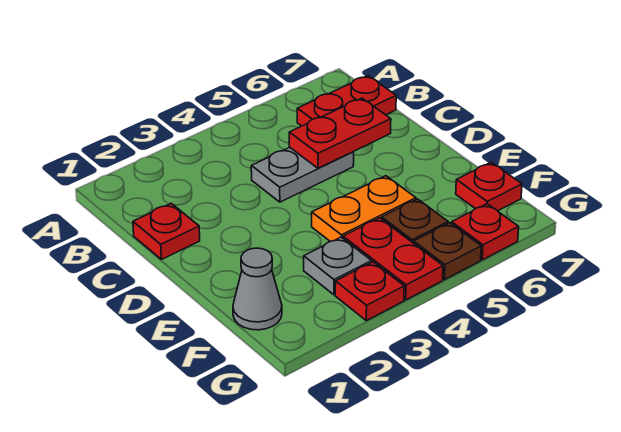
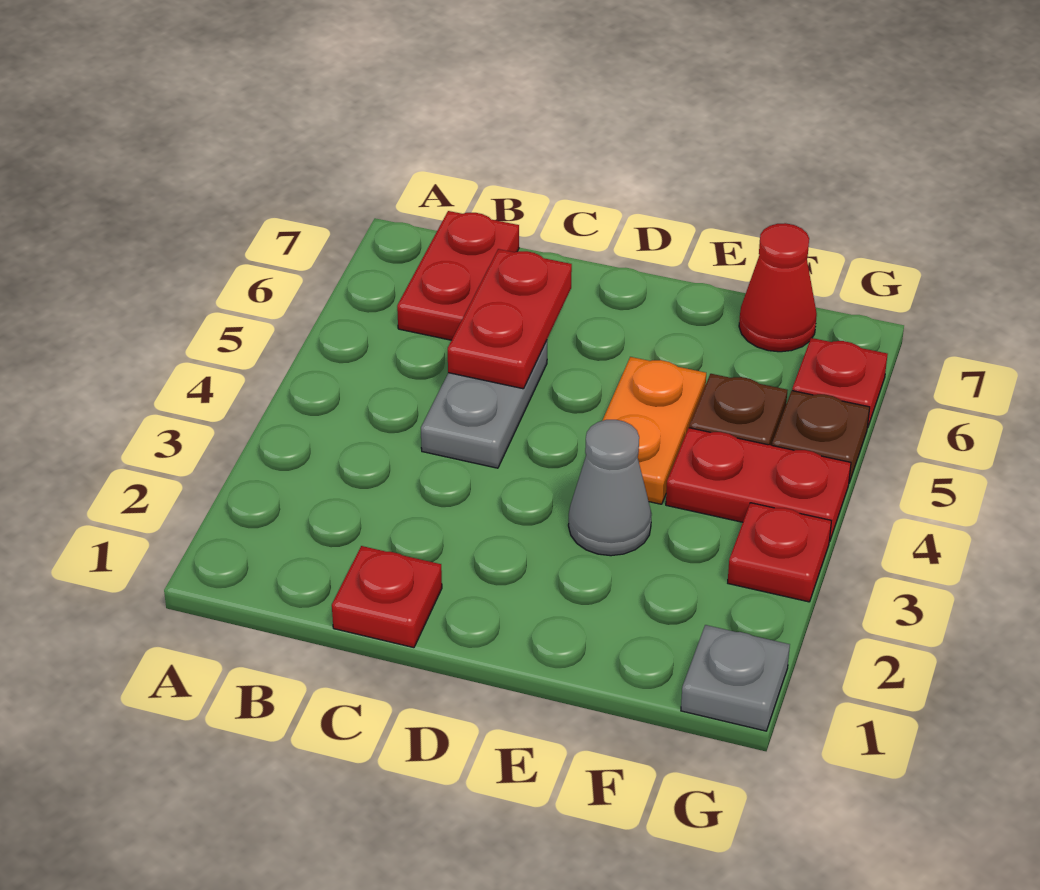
grey 1x1 cone [233,248,282,330] -> grey 1x1 cone moved to [568,420,652,556]
grey 1x1 plate [304,237,372,295] -> grey 1x1 plate moved to [681,625,790,731]
red 1x1 plate [456,162,522,211] -> red 1x1 cone [739,223,817,352]

